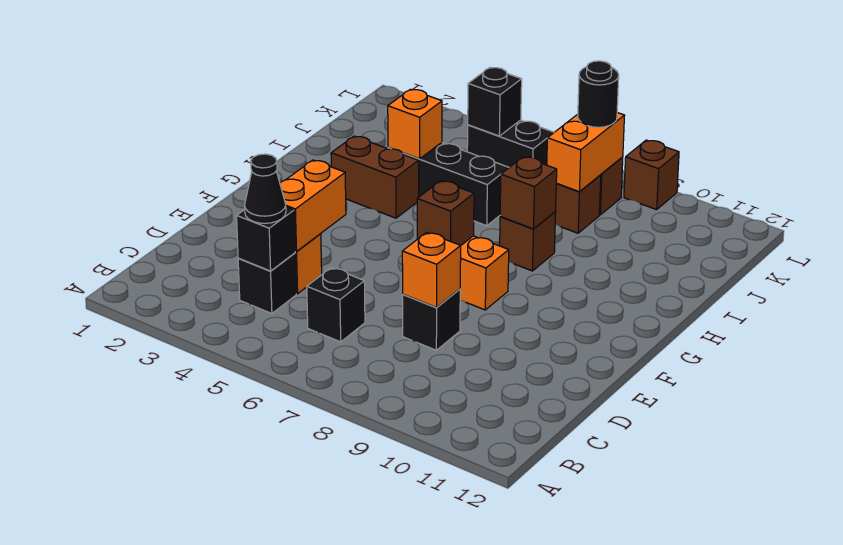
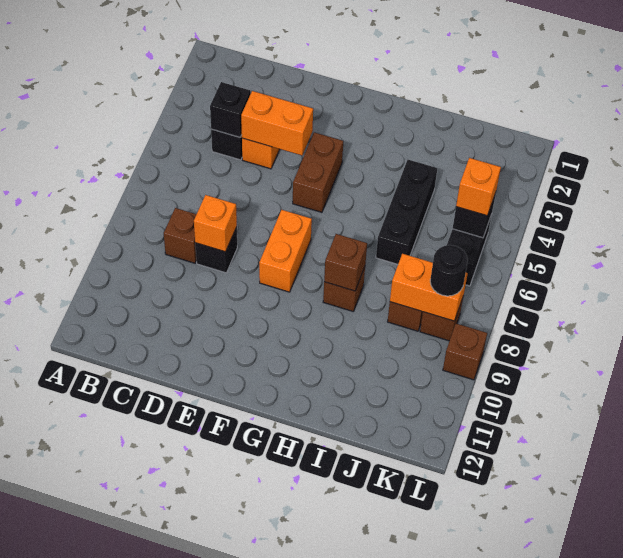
black 1x1 cone [245,154,286,223] -> none
black 1x1 brick [307,268,365,342] -> none
brown 1x1 brick [417,181,474,246] -> brown 1x1 brick moved to [164,208,197,263]
brown 1x2 brick [331,136,419,218] -> brown 1x2 brick moved to [293,132,343,212]
orange 1x1 brick [388,89,442,159] -> orange 1x1 brick moved to [456,158,501,216]

